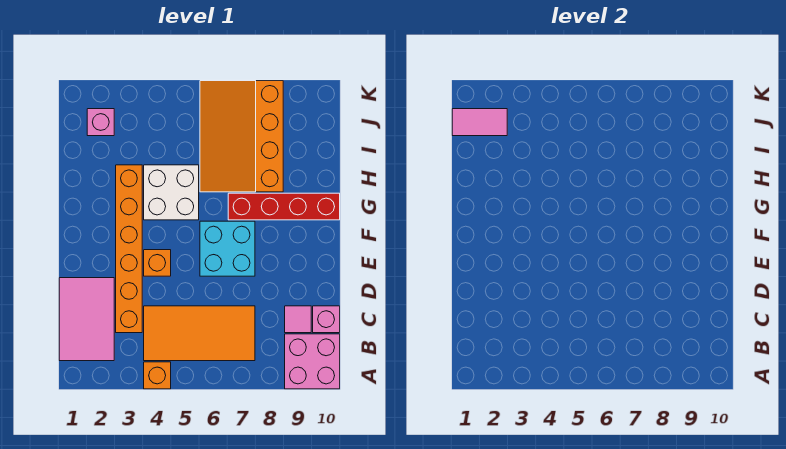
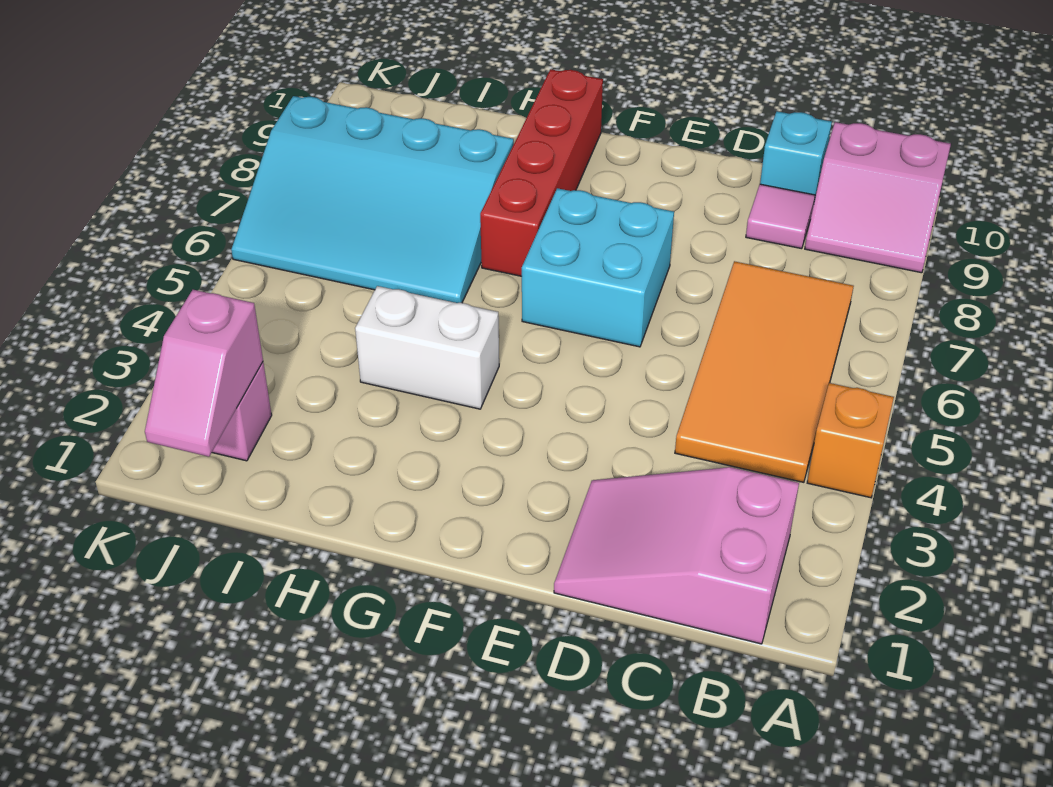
pink 2x2 brick [285,334,340,389] -> pink 2x2 slope [805,122,951,273]
pink 2x3 tile [59,278,114,361] -> pink 2x3 slope [554,467,799,644]
orange 1x6 brick [116,165,142,333] -> none
pink 1x1 brick [313,306,340,333] -> cyan 1x1 brick [760,111,832,201]
orange 1x1 brick [144,250,171,276] -> none
white 2x2 brick [144,165,199,220] -> white 1x2 brick [355,286,499,409]
orange 3x4 slope [200,81,283,192] -> cyan 3x4 slope [231,96,514,303]
pink 1x2 tile [452,109,507,136] -> pink 1x2 slope [145,290,263,457]

